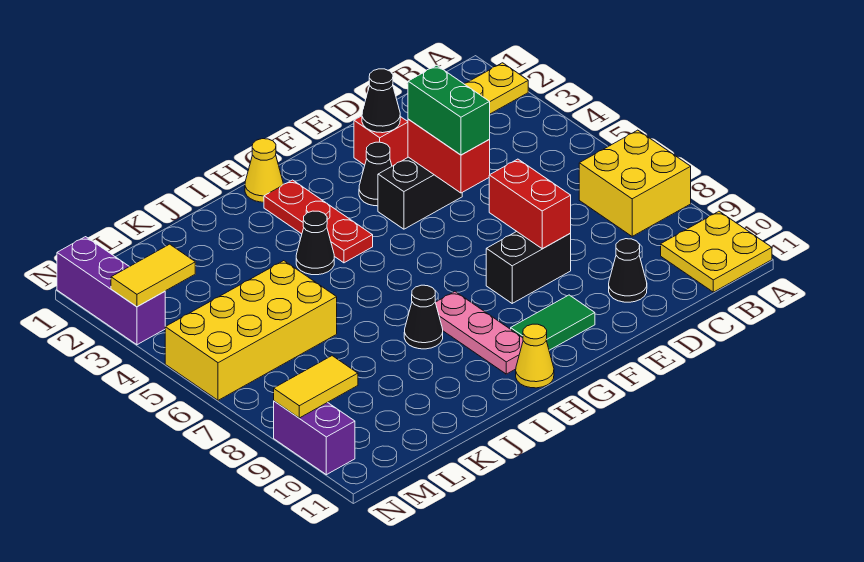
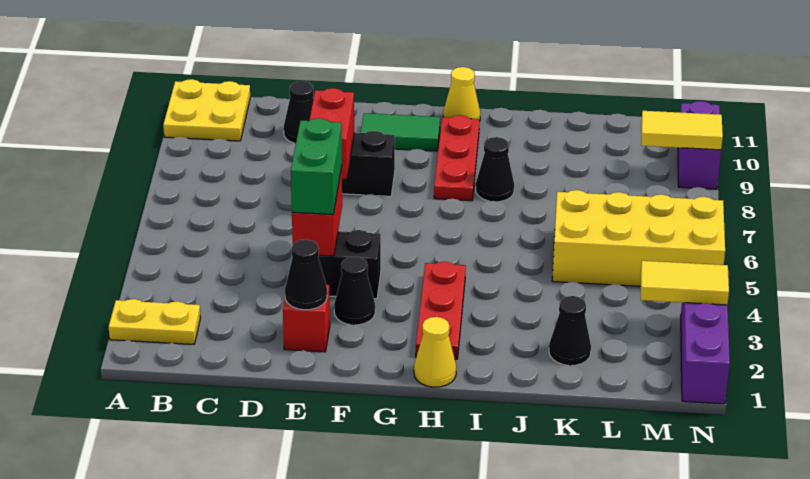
yellow 2x2 brick [579,130,691,236] -> none
pink 1x3 plate [435,292,523,374] -> red 1x3 plate [434,115,479,201]
black 1x1 cone [296,211,334,275] -> black 1x1 cone moved to [549,296,591,366]

